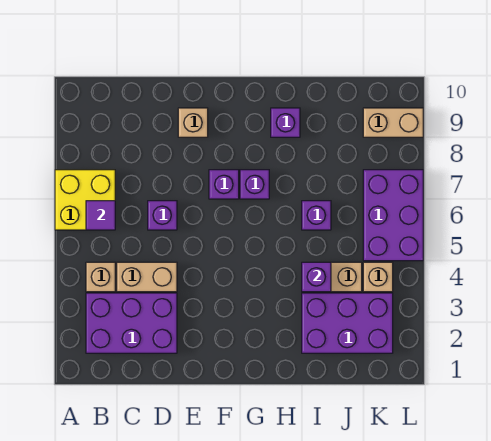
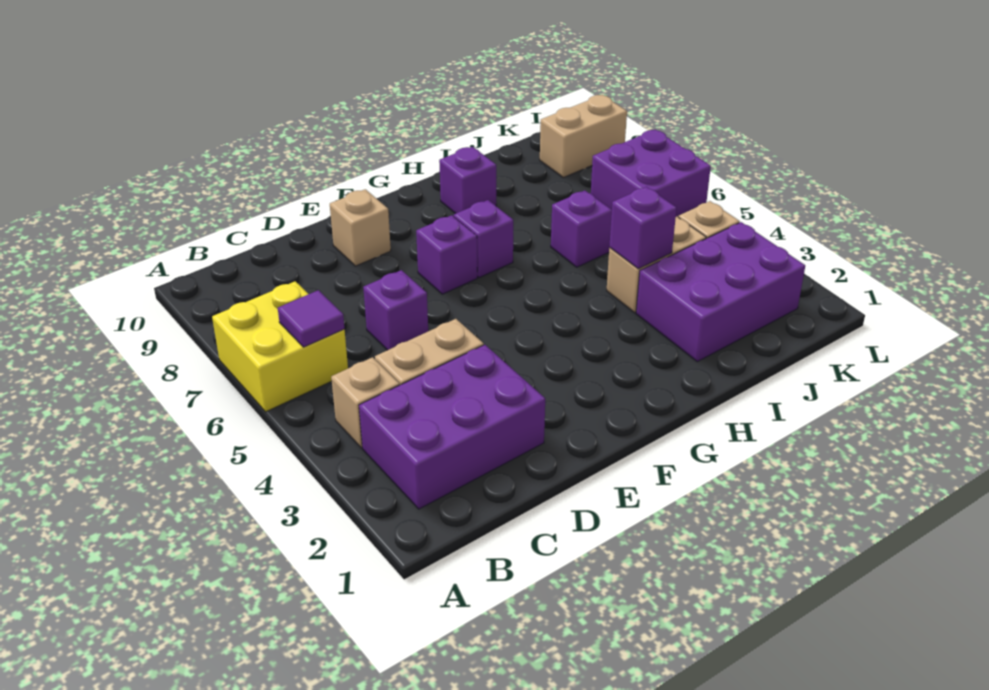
purple 2x3 brick [363,170,423,261] -> purple 2x2 brick [591,129,711,217]

